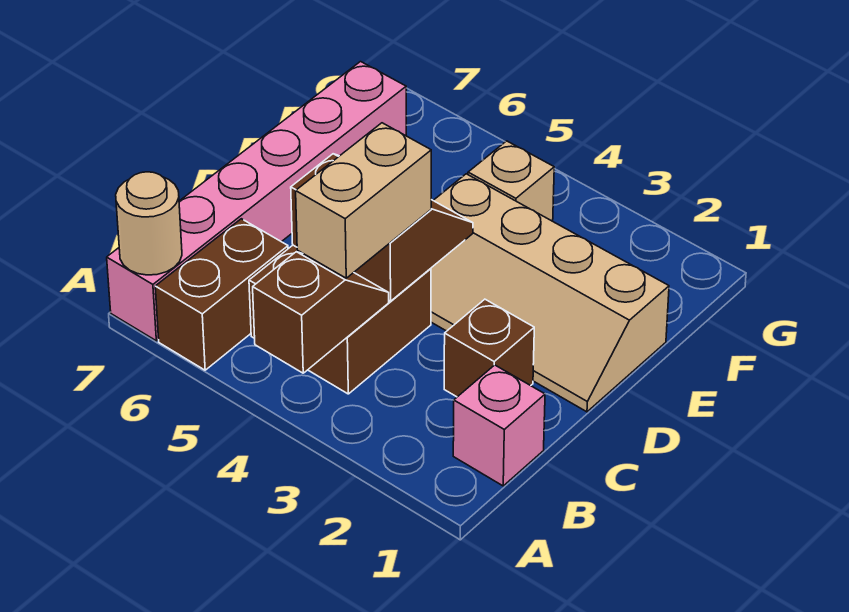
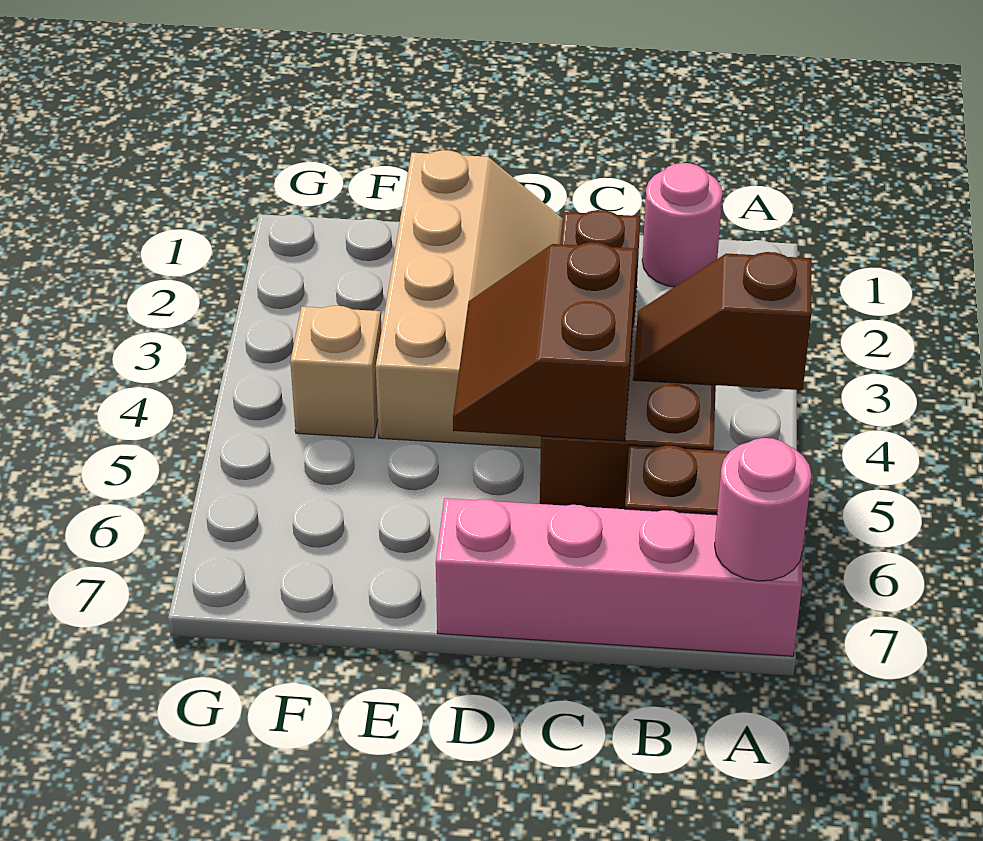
pink 1x6 brick [107,62,406,341] -> pink 1x4 brick [436,498,802,656]
tan 1x1 round brick [116,172,182,275] -> pink 1x1 round brick [715,438,812,581]
pink 1x1 brick [453,365,545,486] -> pink 1x1 round brick [642,163,722,287]
tan 1x2 brick [296,123,431,278] -> none

